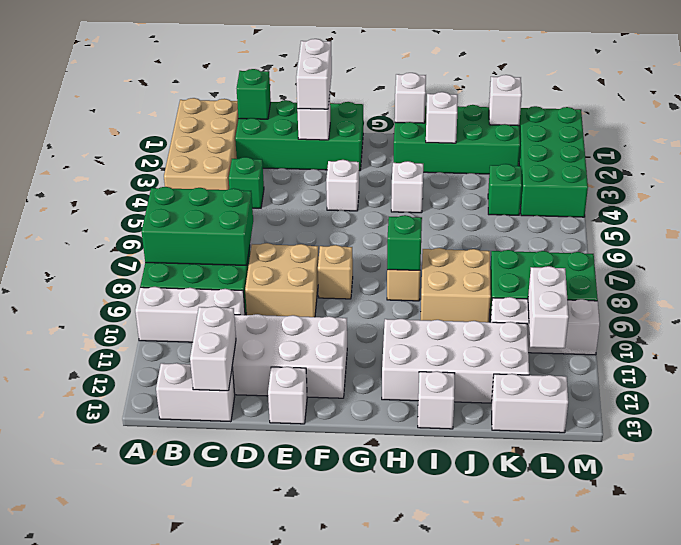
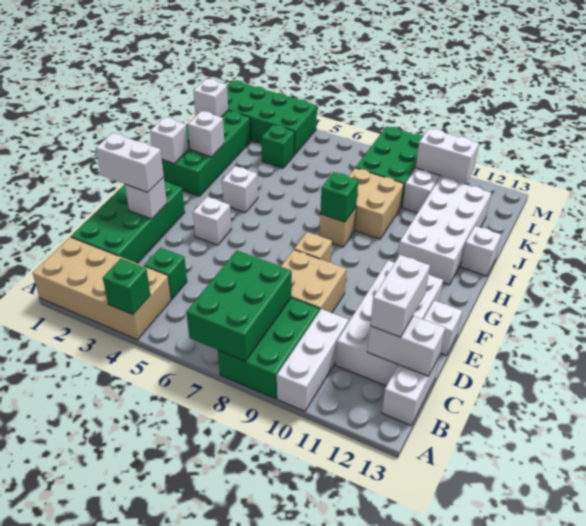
green 1x1 brick [237,69,271,119] -> green 1x1 brick moved to [103,259,150,314]
white 1x2 brick [492,374,568,433] -> white 1x2 brick moved to [370,255,430,337]

